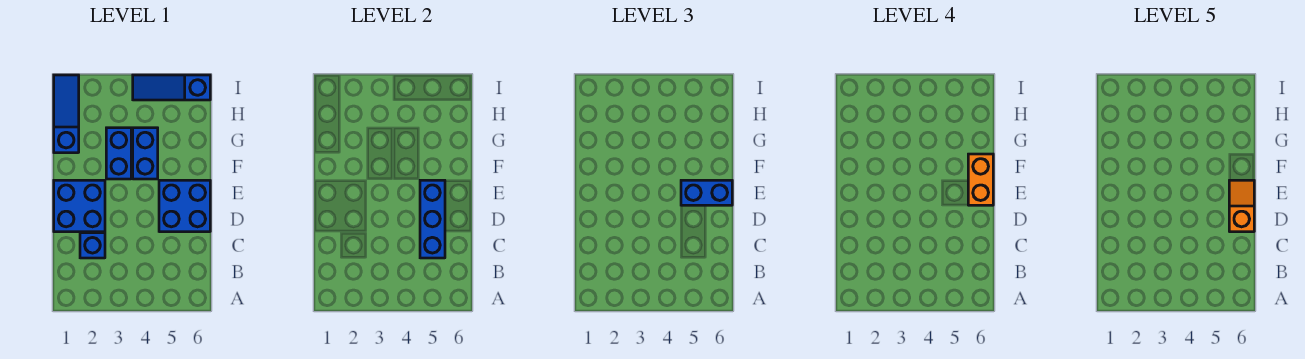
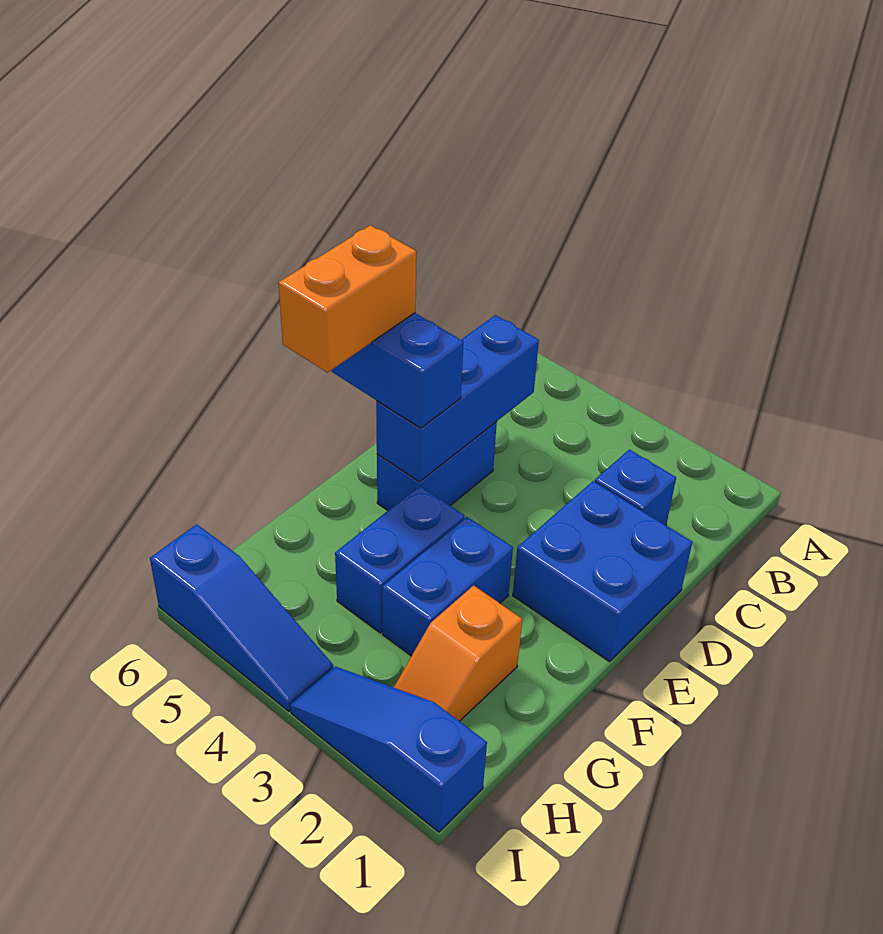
blue 2x2 brick [159,180,210,232] -> blue 1x2 brick [377,422,497,510]
orange 1x2 slope [1229,180,1254,232] -> orange 1x2 slope moved to [394,585,522,721]
blue 1x3 slope [54,75,79,153] -> blue 1x3 slope turned to [290,667,487,832]

